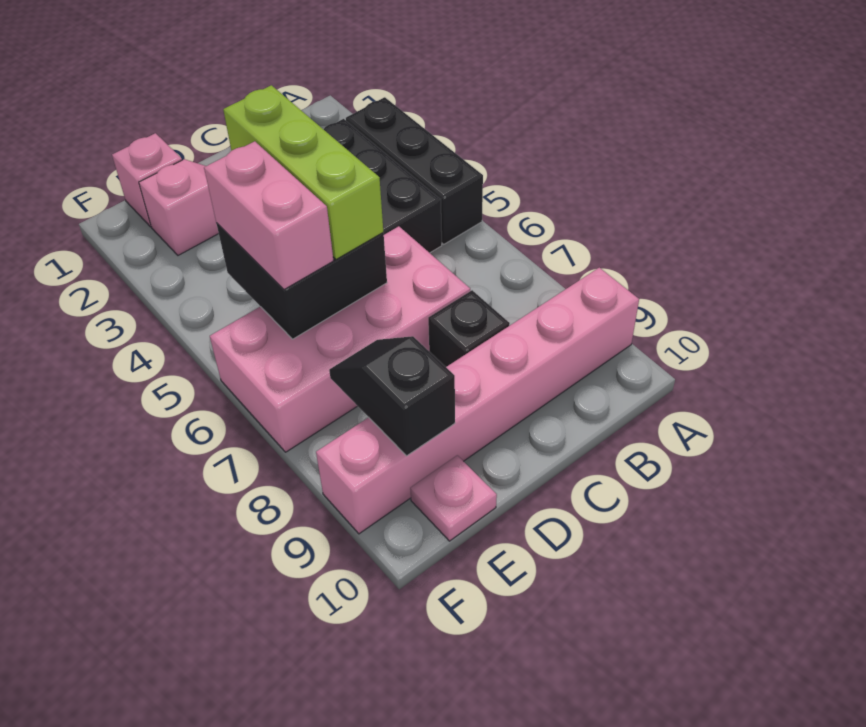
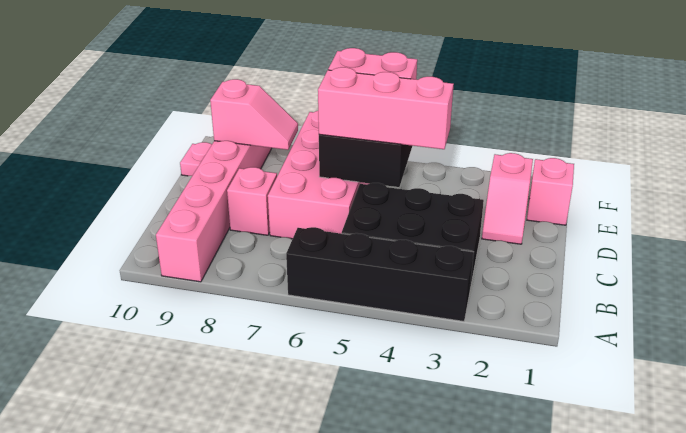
black 1x3 brick [346,97,483,244] -> black 1x4 brick [286,227,474,321]
black 1x1 brick [428,290,510,367] -> pink 1x1 brick [227,167,277,235]
lime 1x3 brick [223,85,383,259] -> pink 1x3 brick [318,67,454,149]
black 1x2 slope [329,336,455,456] -> pink 1x2 slope [210,79,298,150]

